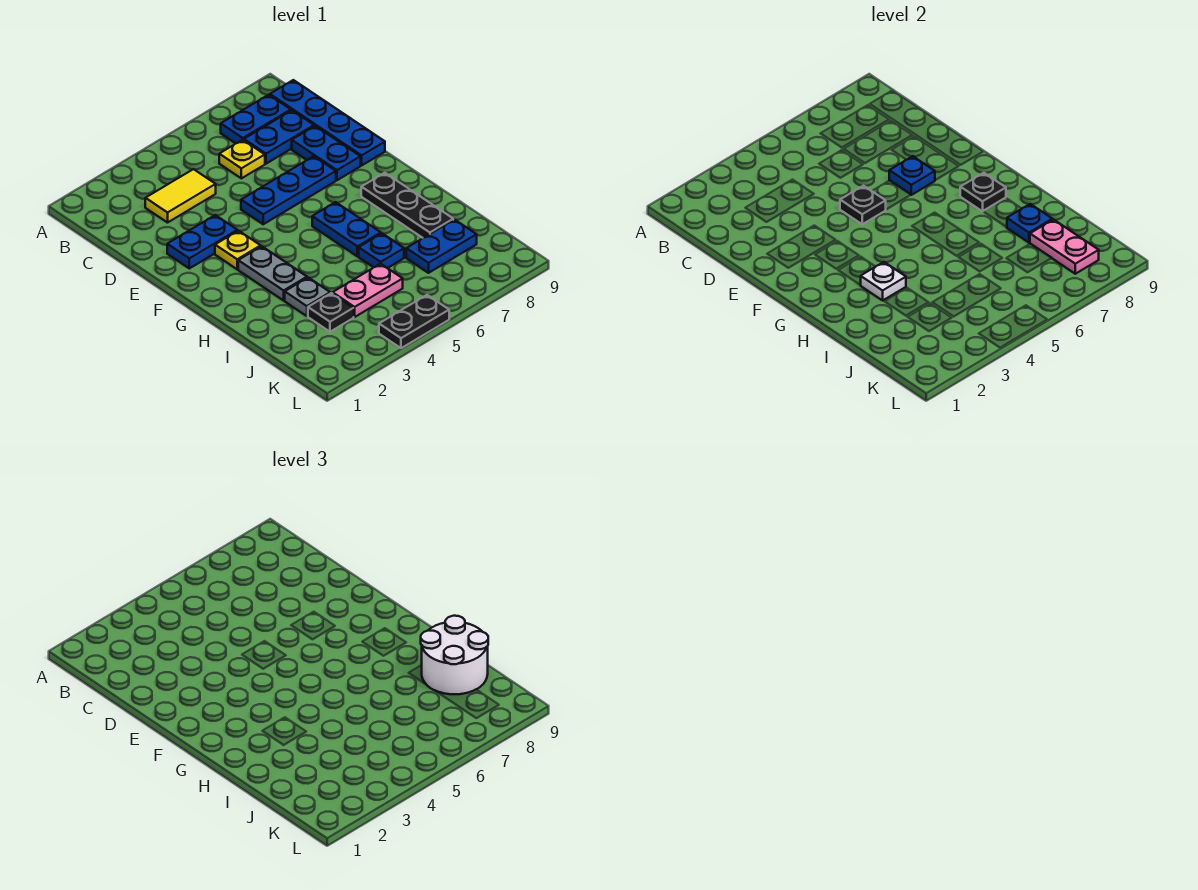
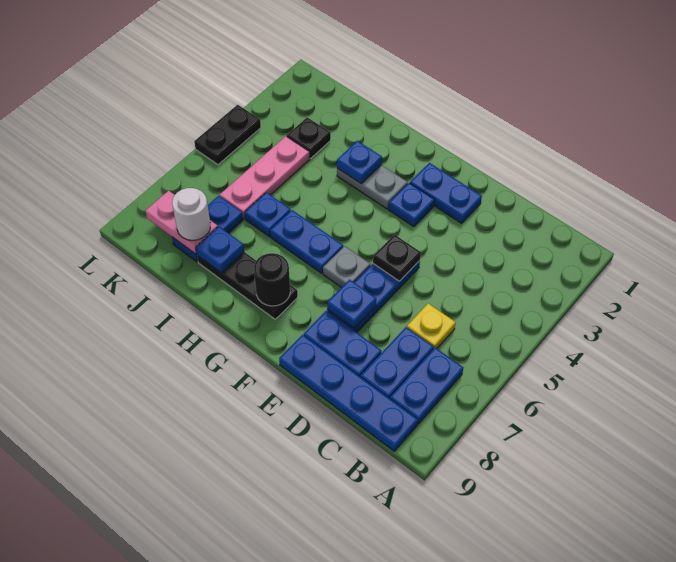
yellow 1x2 tile [145,169,216,223] -> none
blue 1x2 plate [167,215,237,268] -> blue 1x2 plate turned to [410,163,482,223]
yellow 1x1 plate [215,231,261,269] -> blue 1x1 plate [389,183,434,227]
black 1x1 plate [960,173,1006,211] -> black 1x1 round brick [254,253,290,306]
white 1x1 plate [861,262,906,300] -> blue 1x1 plate [337,141,382,184]
grey 1x1 plate [285,278,330,316] -> grey 1x1 plate moved to [323,246,370,288]
white 2x2 round brick [421,616,488,694] -> white 1x1 round brick [172,188,210,240]
pink 1x2 plate [332,264,403,317] -> pink 1x3 plate [220,136,310,219]

